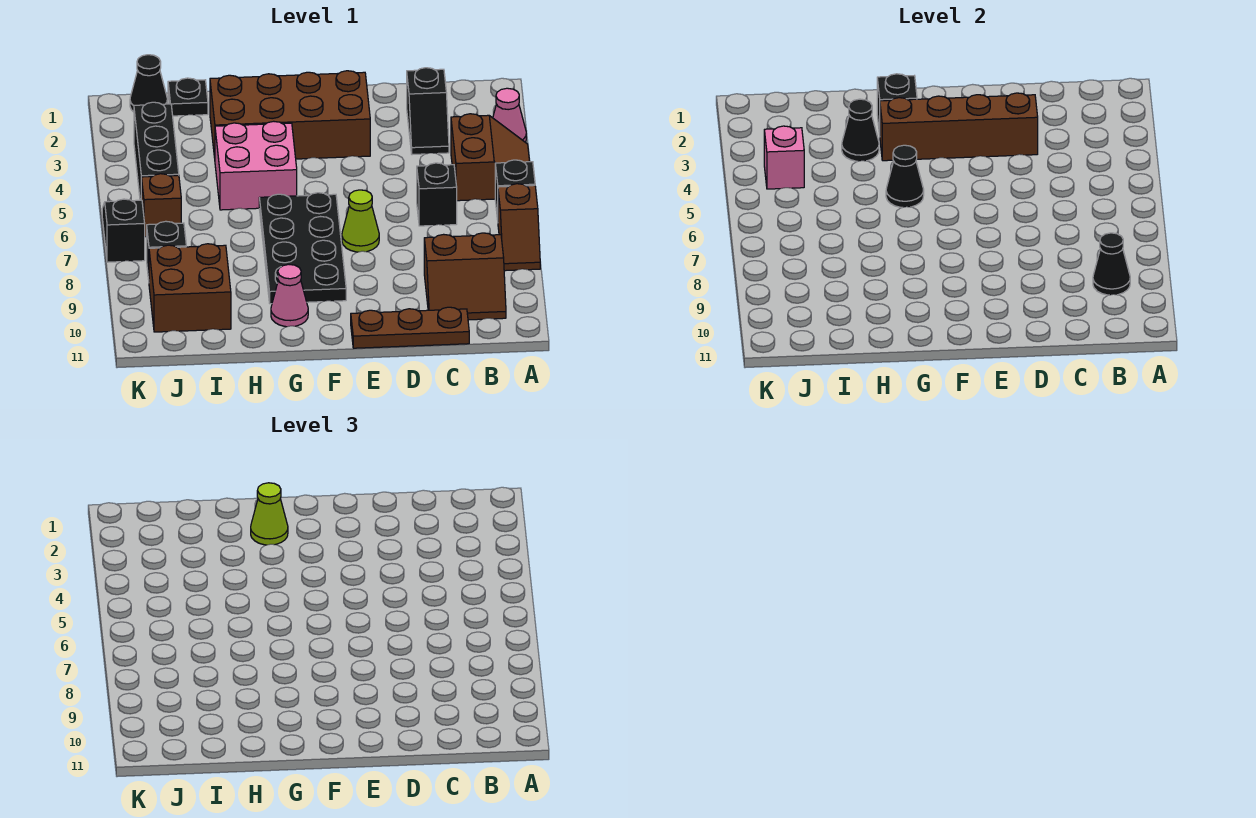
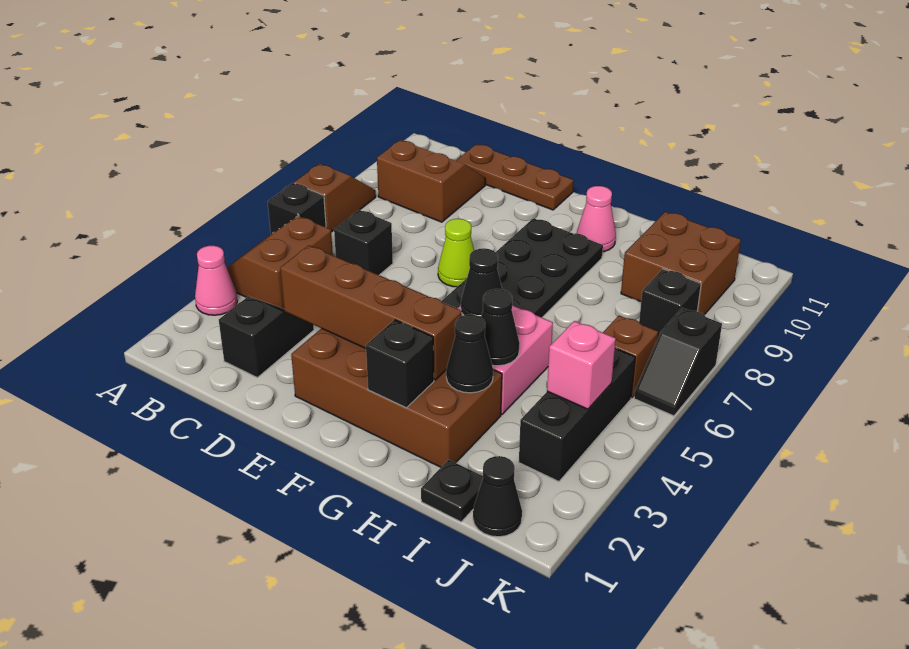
black 1x1 cone [1093,233,1130,295] -> black 1x1 cone moved to [481,289,520,366]
lime 1x1 cone [251,483,288,545] -> none

